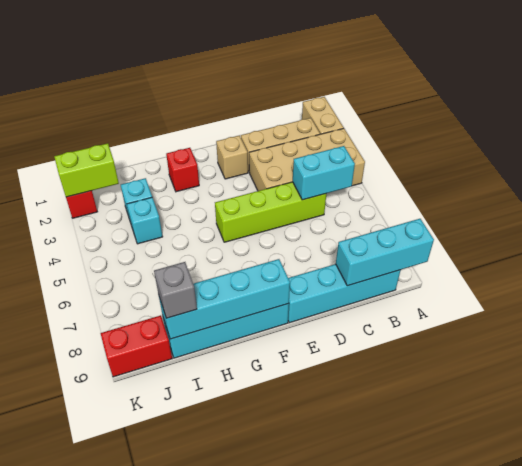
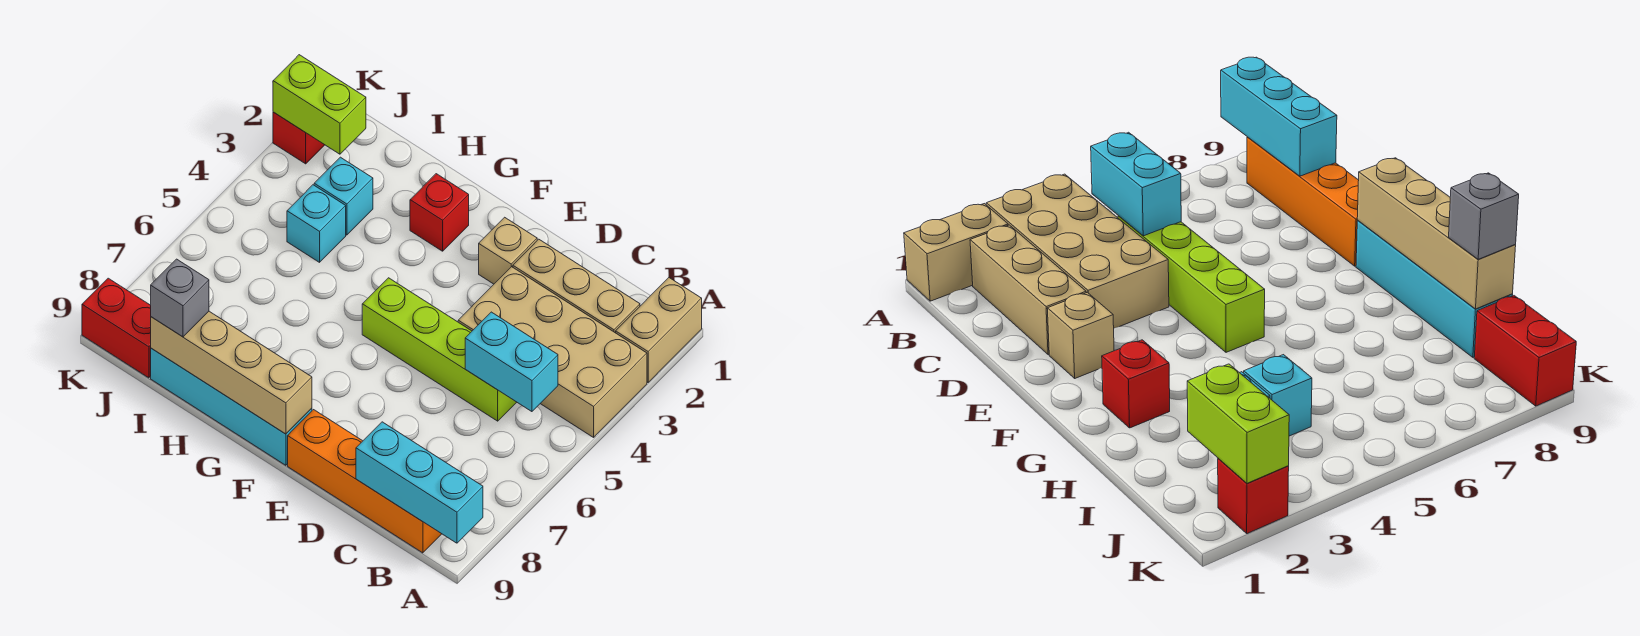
cyan 1x4 brick [288,264,401,323] -> orange 1x4 brick [288,410,441,553]
cyan 1x4 brick [159,259,290,339] -> tan 1x4 brick [151,311,312,434]

